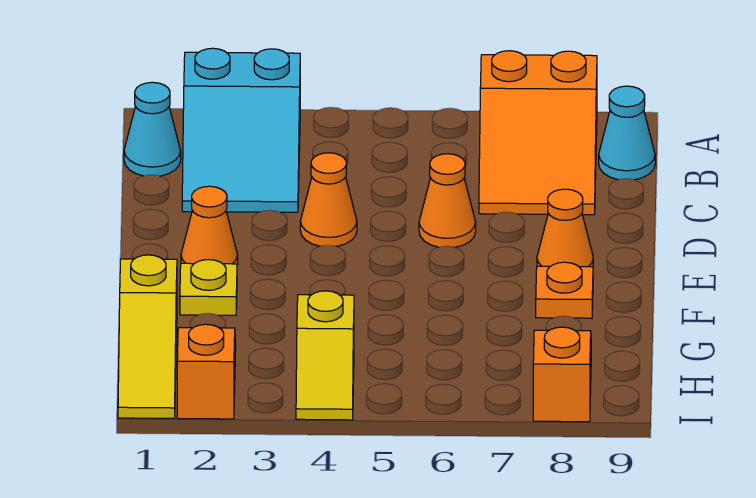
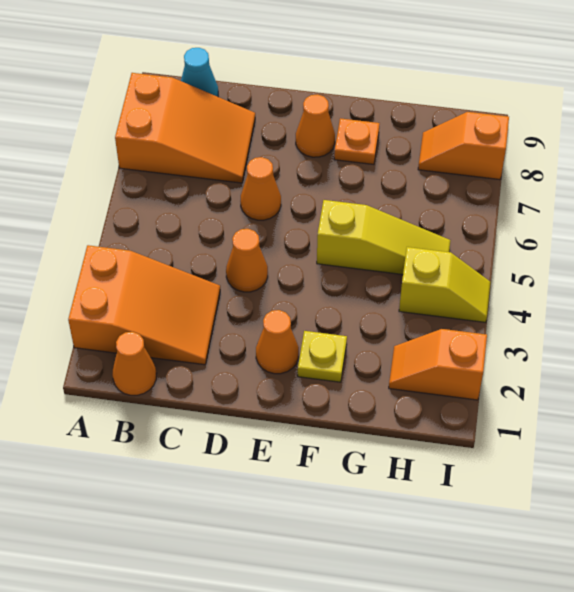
cyan 2x3 slope [182,48,300,212] -> orange 2x3 slope [68,245,220,365]
cyan 1x1 cone [124,82,181,176] -> orange 1x1 cone [112,332,156,395]
yellow 1x3 slope [118,255,177,418] -> yellow 1x3 slope moved to [317,200,450,274]

